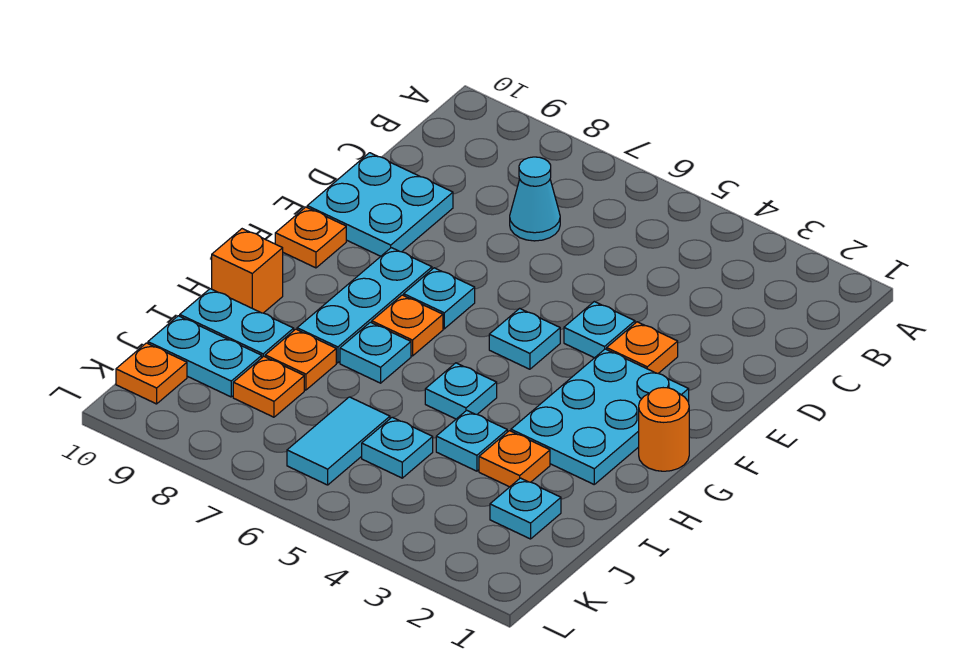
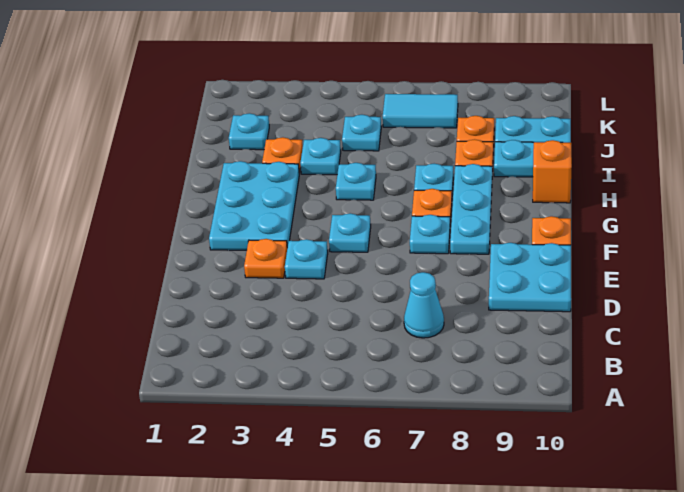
orange 1x1 round brick [639,388,689,471] -> none
cyan 1x2 tile [287,397,390,485] -> cyan 1x2 tile turned to [383,94,458,128]
orange 1x1 plate [116,343,187,404] -> none

